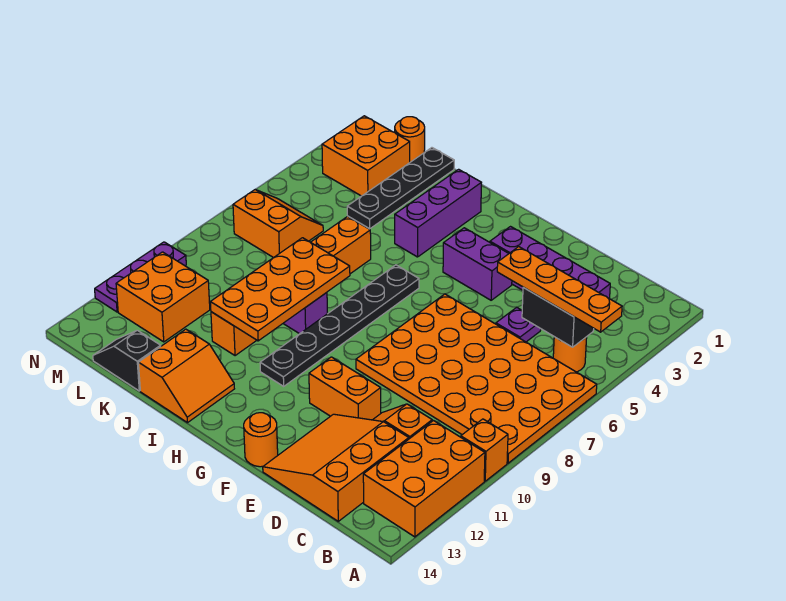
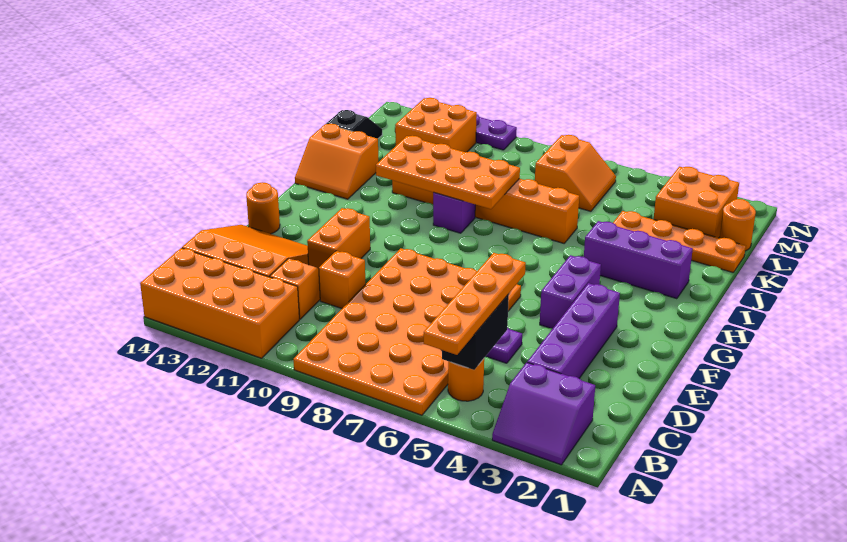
none -> purple 2x2 slope [492,363,595,465]
orange 1x1 brick [461,419,508,481] -> orange 1x1 brick moved to [319,251,365,308]
orange 2x3 brick [363,421,485,537] -> orange 2x4 brick [140,248,299,358]
black 1x6 plate [260,265,419,386] -> none
black 1x4 plate [347,148,454,229] -> orange 1x4 plate [613,211,746,273]

